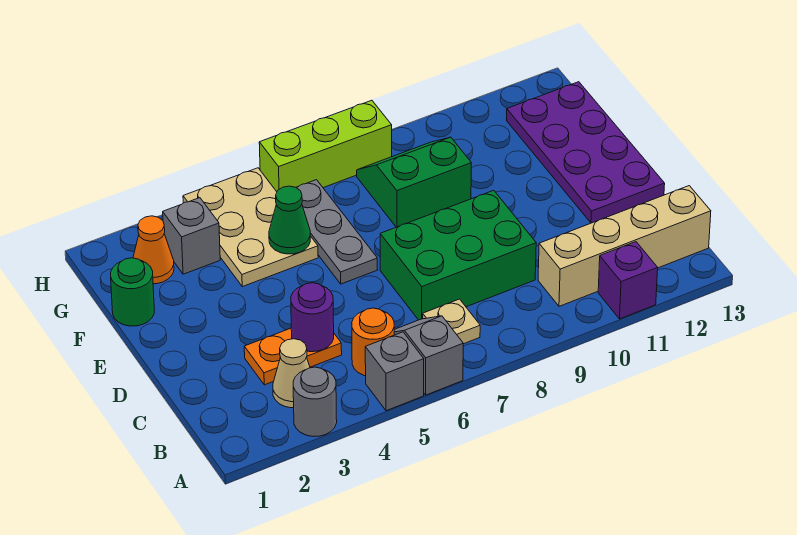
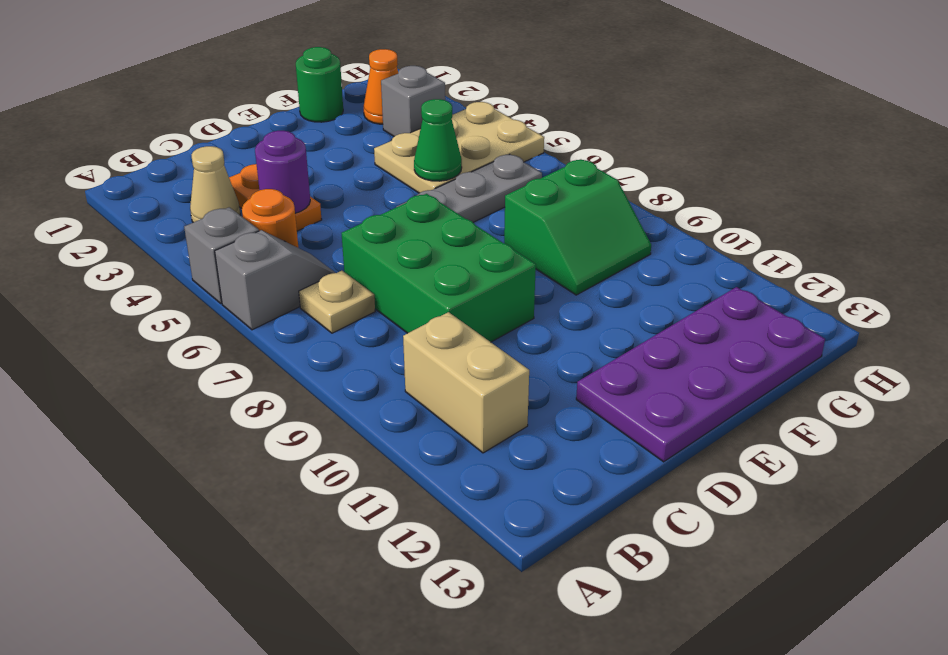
grey 1x1 round brick [293,367,337,436] -> none
purple 1x1 brick [598,242,658,319] -> none
tan 1x4 brick [538,186,711,306] -> tan 1x2 brick [403,312,529,453]
green 2x2 slope [357,137,471,227] -> green 2x2 slope turned to [504,159,651,295]
lime 1x3 brick [259,100,392,192] -> none

